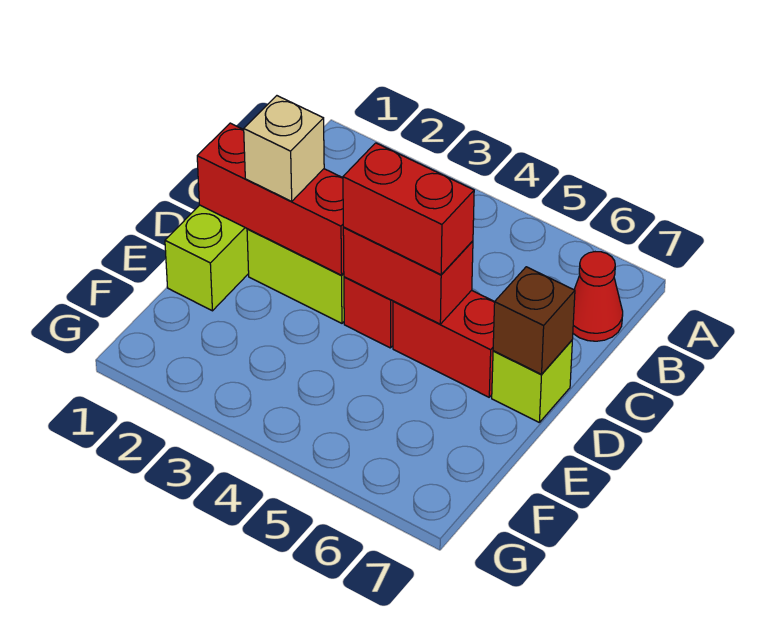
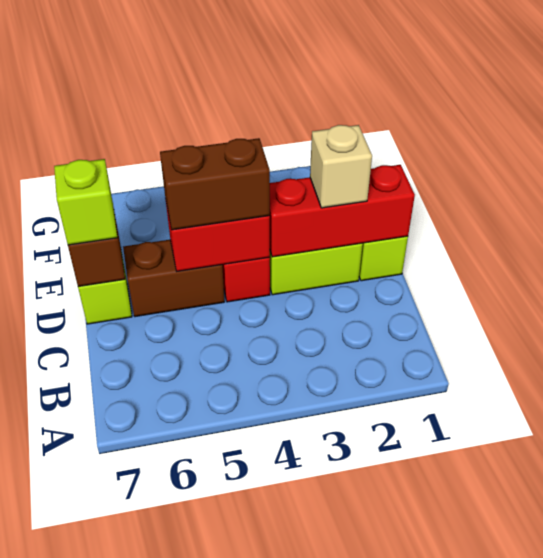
red 1x1 cone [573,252,623,341] -> none
red 1x2 brick [343,143,474,275] -> brown 1x2 brick [160,138,270,230]
red 1x2 brick [393,290,495,397] -> brown 1x2 brick [123,240,225,317]
none -> lime 1x1 brick [54,159,118,245]

